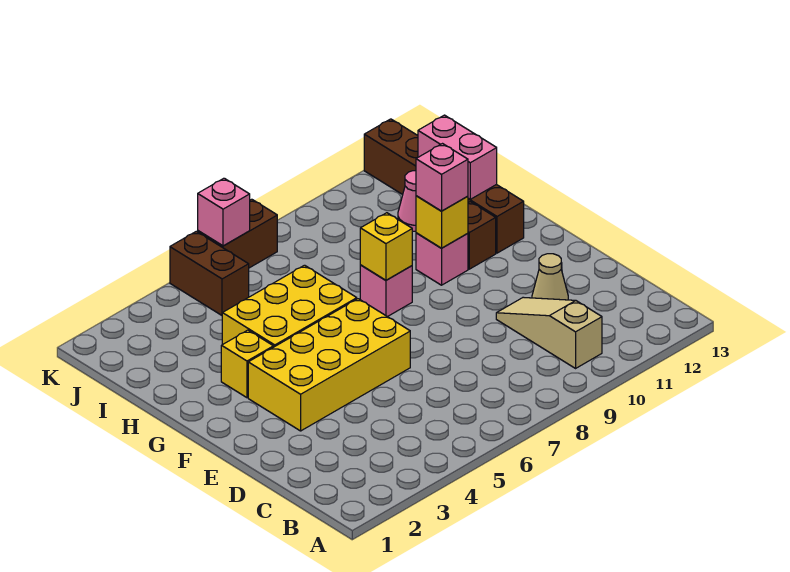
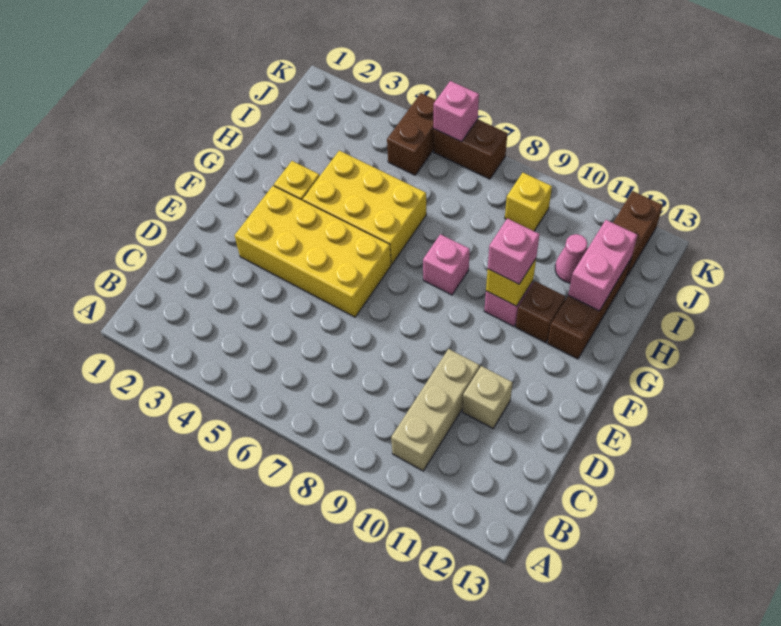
tan 1x3 slope [496,297,602,368] -> tan 1x3 brick [391,349,479,471]
tan 1x1 cone [532,254,568,300] -> tan 1x1 brick [462,366,513,428]
yellow 1x1 brick [360,213,412,280] -> yellow 1x1 brick moved to [505,173,552,231]

